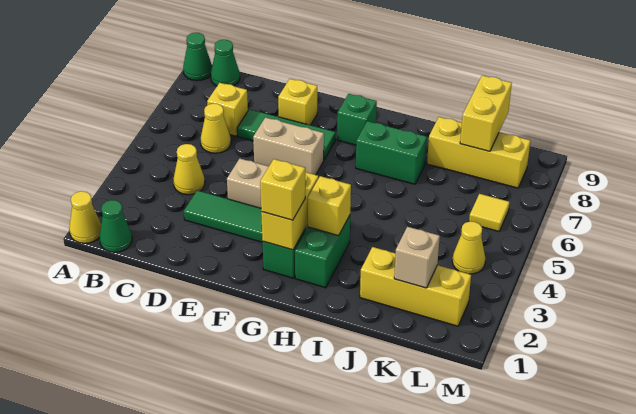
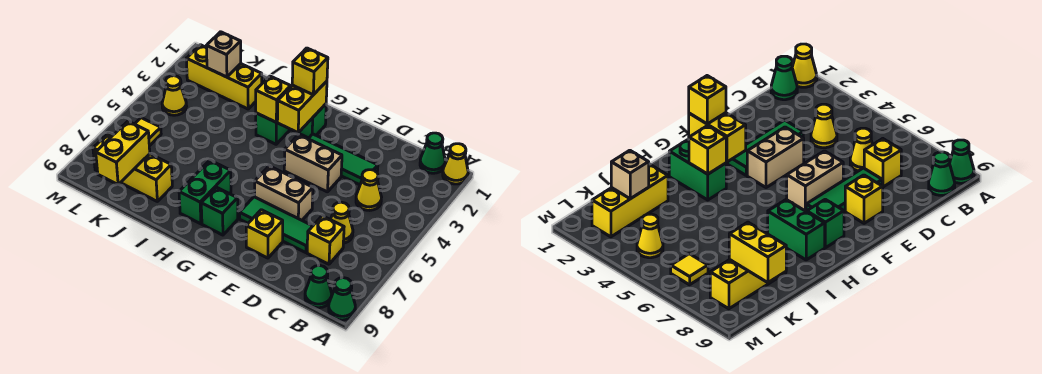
green 1x2 brick [356,121,427,184] -> green 1x2 brick turned to [179,160,231,224]

